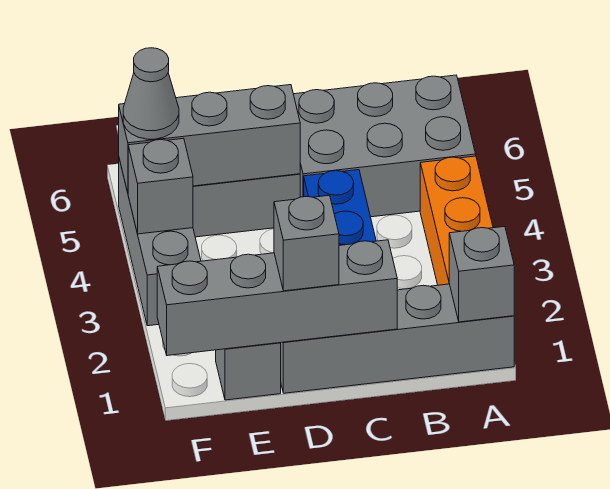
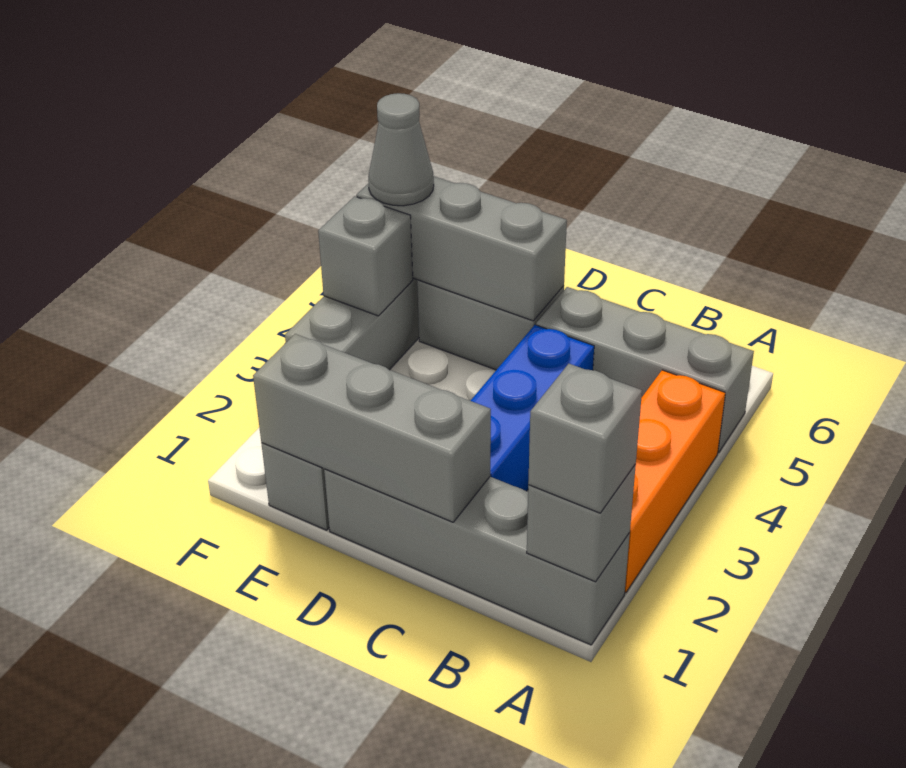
grey 2x3 brick [293,75,476,217] -> grey 1x3 brick [536,287,754,453]
grey 1x4 brick [157,240,397,356] -> grey 1x3 brick [253,334,491,522]
grey 1x1 brick [274,195,339,291] -> grey 1x1 brick moved to [528,364,642,513]

